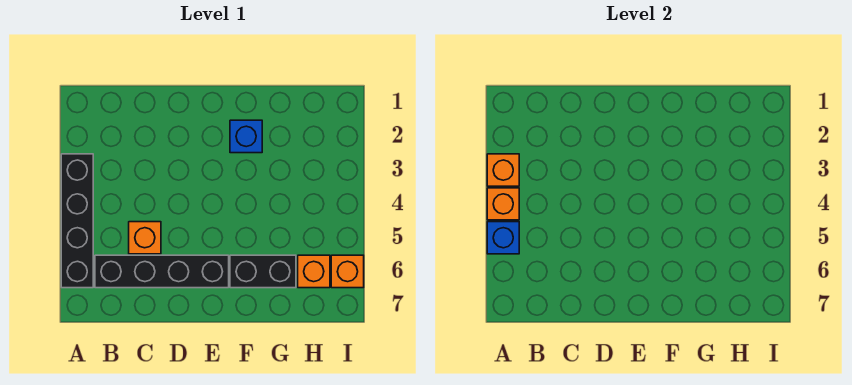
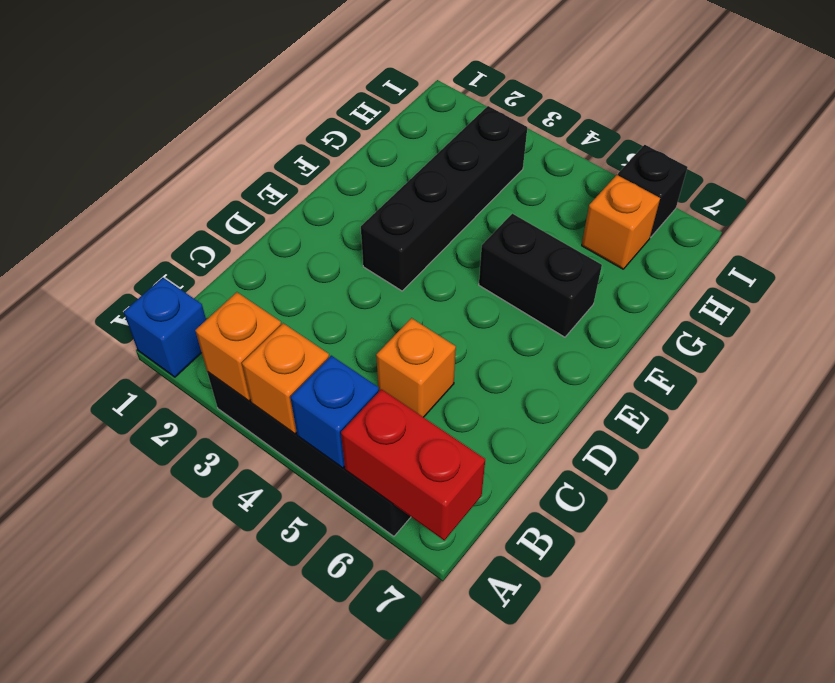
none -> red 1x2 brick [341,389,485,540]
black 1x4 brick [95,255,229,288] -> black 1x4 brick moved to [361,106,527,291]
blue 1x1 brick [230,120,262,153] -> blue 1x1 brick moved to [124,278,206,377]
black 1x2 brick [230,255,296,288] -> black 1x2 brick turned to [479,214,602,337]
orange 1x1 brick [331,255,364,288] -> black 1x1 brick [618,145,688,237]

